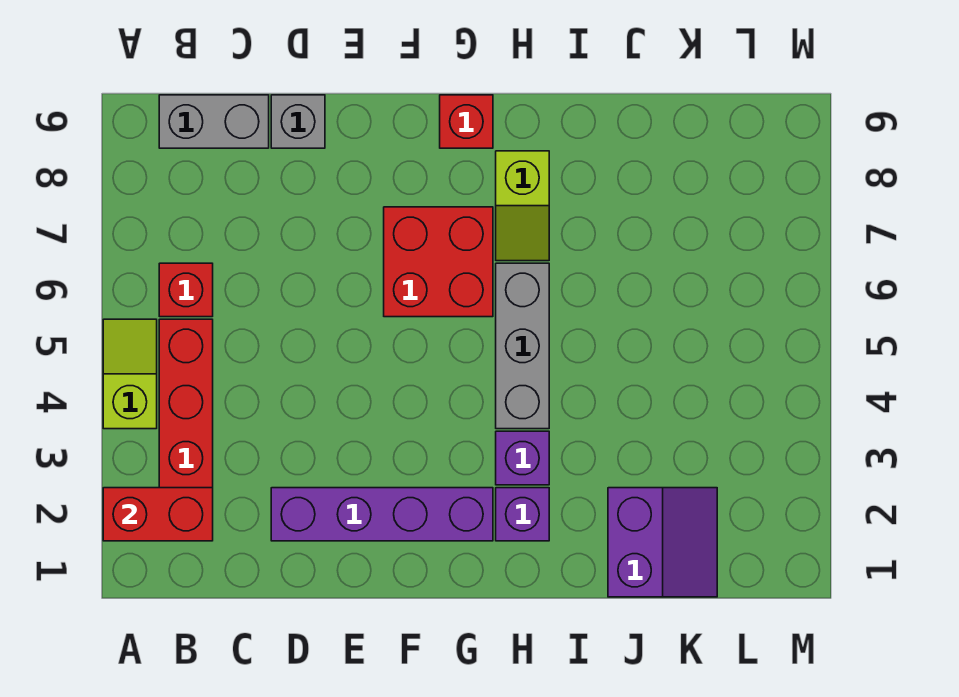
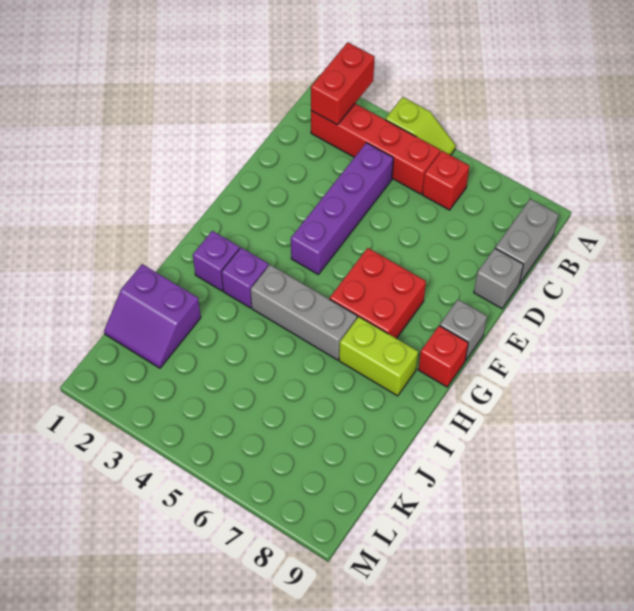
purple 1x4 brick [271,488,493,541] -> purple 1x4 brick moved to [291,143,393,274]
none -> grey 1x1 brick [440,299,487,360]
lime 1x2 slope [496,151,549,261] -> lime 1x2 brick [339,317,418,396]

